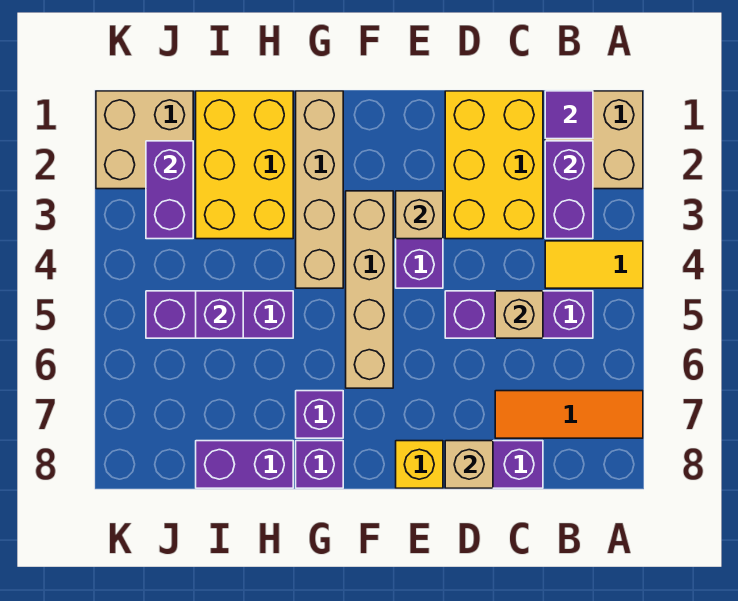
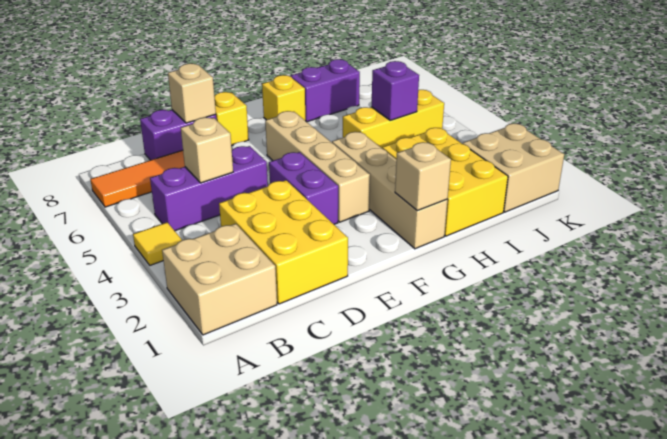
yellow 1x2 tile [545,241,643,288] -> yellow 1x1 tile [133,222,182,265]
purple 1x1 tile [545,91,593,139] -> none
purple 1x2 brick [545,141,593,239] -> none
tan 1x1 brick [396,191,443,239] -> tan 1x1 brick moved to [395,142,451,210]
purple 1x1 brick [296,391,343,438] -> none
purple 1x1 brick [296,441,343,488] -> yellow 1x1 brick [262,75,305,120]
purple 1x3 brick [146,291,293,338] -> yellow 1x3 brick [343,90,444,148]
purple 1x2 brick [146,141,193,239] -> none

